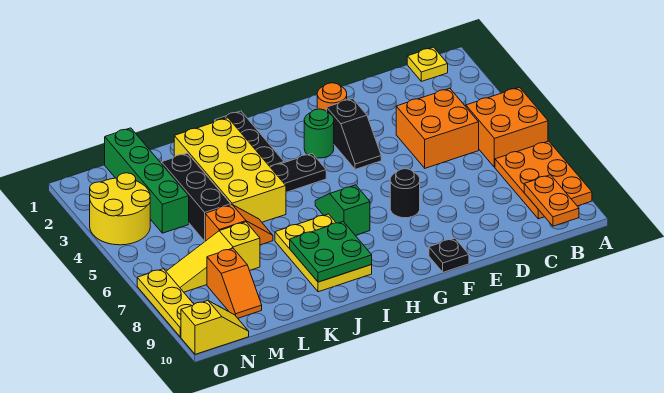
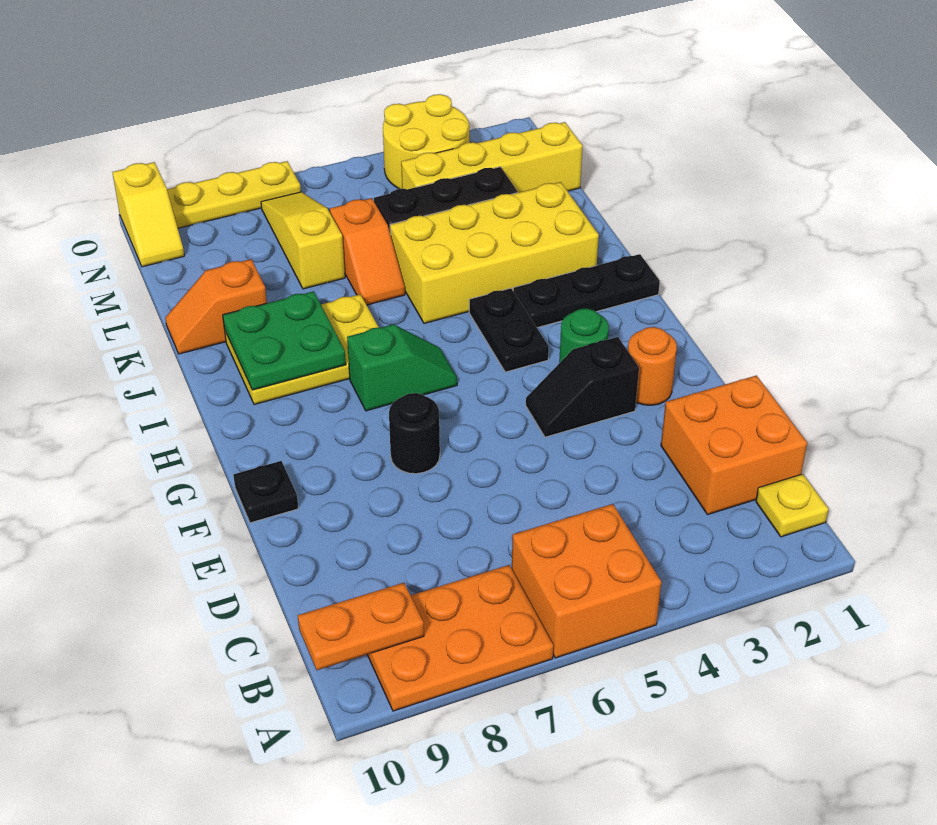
orange 2x2 brick [396,88,479,168] -> orange 2x2 brick moved to [661,375,807,515]
green 1x4 brick [105,128,189,233] -> yellow 1x4 brick [401,122,583,193]
orange 1x2 slope [207,248,262,318] -> orange 1x2 slope moved to [165,259,267,354]

